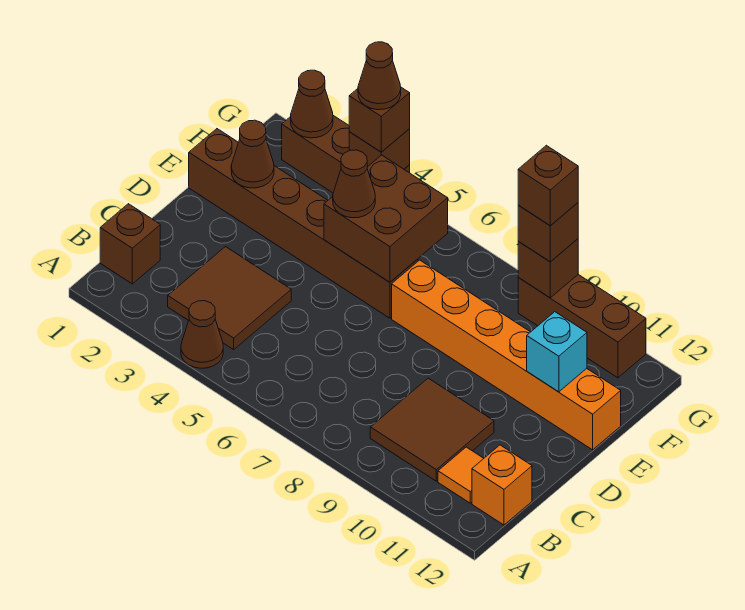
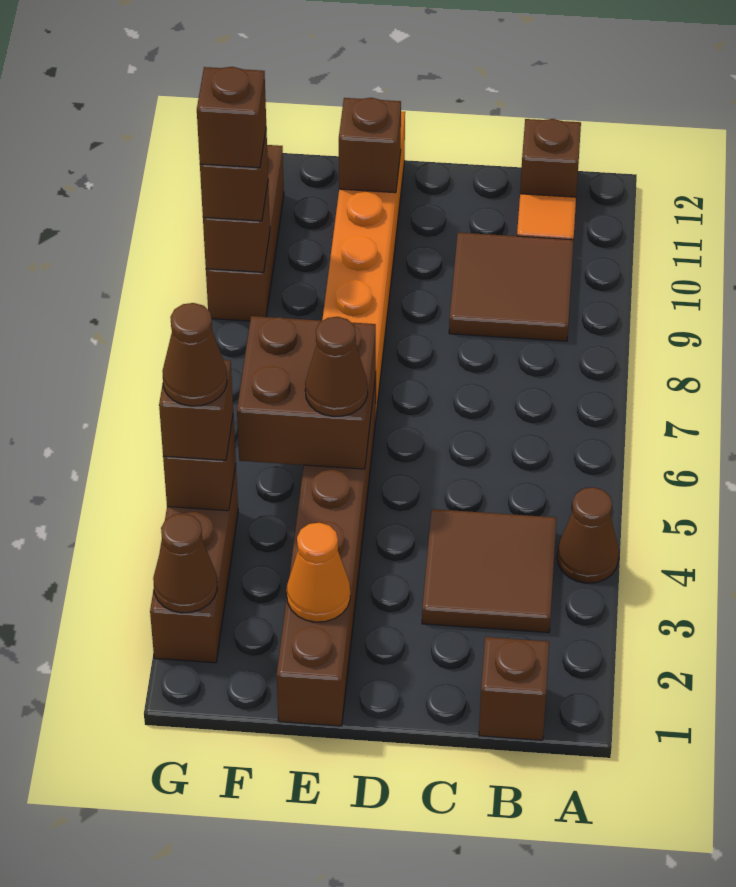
orange 1x1 brick [472,445,532,525] -> brown 1x1 brick [520,119,581,197]
brown 1x1 cone [231,120,274,188] -> orange 1x1 cone [287,523,350,622]
cyan 1x1 brick [527,312,587,392] -> brown 1x1 brick [339,98,401,193]

